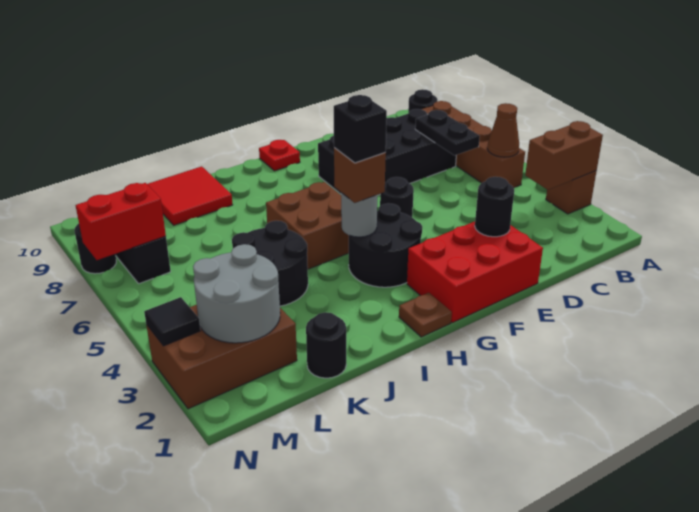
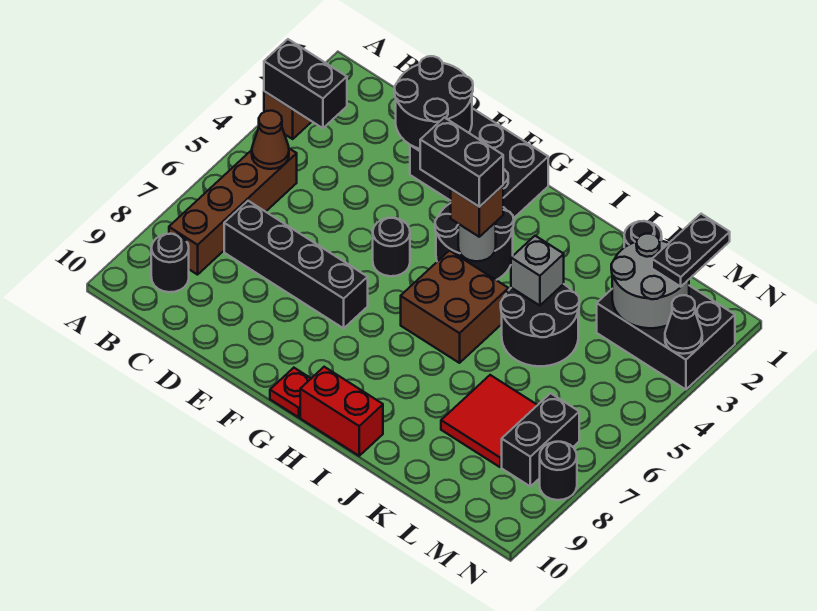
brown 1x2 brick [525,121,603,190] -> black 1x2 brick [264,39,347,128]
black 1x2 plate [415,110,480,156] -> black 1x2 plate moved to [652,214,730,287]
black 2x4 brick [318,109,456,195] -> black 1x4 brick [224,201,368,328]
red 2x3 brick [407,221,543,323] -> black 2x3 brick [410,108,548,219]
black 1x1 round brick [475,177,514,237] -> black 2x2 round brick [394,56,473,149]
brown 1x1 plate [399,293,452,337] -> none
black 1x1 brick [334,95,387,163] -> black 1x2 brick [420,117,503,207]
none -> grey 1x1 brick [511,236,564,306]
red 2x2 tile [147,166,233,225] -> red 2x2 tile moved to [441,375,537,467]
brown 2x3 brick [146,305,297,409] -> black 2x3 brick [597,286,735,389]
red 1x2 brick [76,183,166,260] -> red 1x2 brick moved to [300,367,383,456]
black 1x1 tile [144,297,201,346] -> black 1x1 cone [665,295,702,354]

